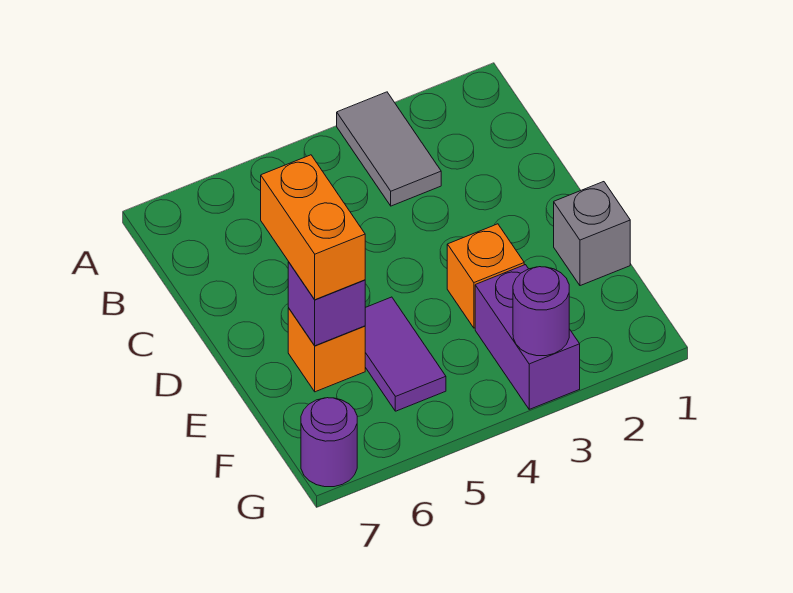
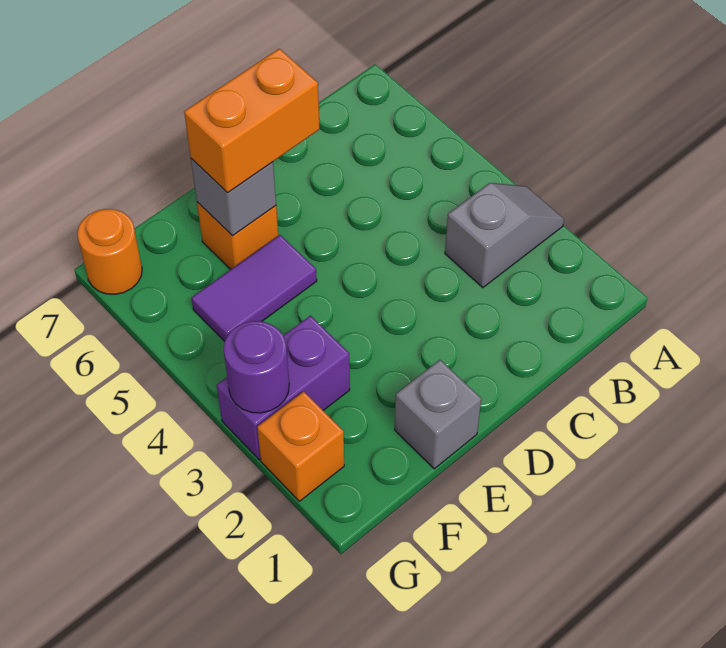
grey 1x2 tile [337,92,441,206] -> grey 1x2 slope [445,183,564,288]
orange 1x1 brick [447,224,524,328] -> orange 1x1 brick moved to [257,391,344,501]
purple 1x1 brick [288,262,365,346] -> grey 1x1 brick [191,159,276,236]
purple 1x1 round brick [301,398,357,487] -> orange 1x1 round brick [77,209,142,294]

